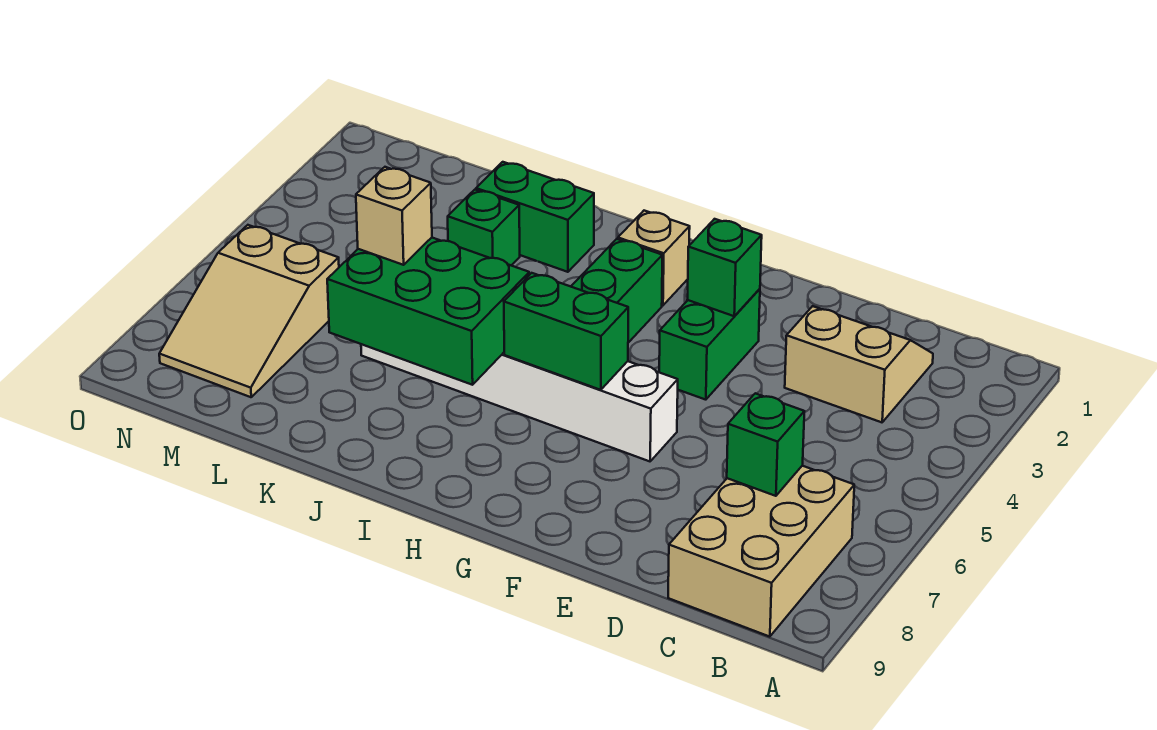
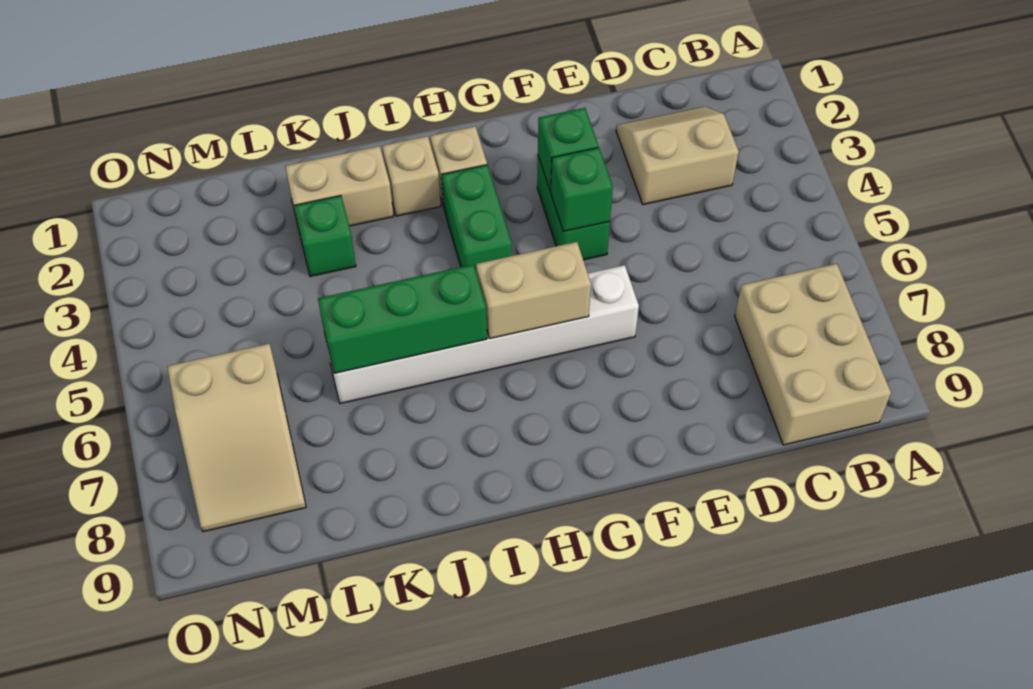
green 1x1 brick [727,393,804,496] -> green 1x1 brick moved to [551,148,613,232]
green 1x2 brick [504,273,628,390] -> tan 1x2 brick [476,242,591,339]
green 2x3 brick [327,238,529,385] -> green 1x3 brick [318,265,487,373]
green 1x2 brick [476,162,594,272] -> tan 1x2 brick [285,146,394,228]
tan 1x1 brick [356,167,432,265] -> tan 1x1 brick moved to [382,136,441,216]

